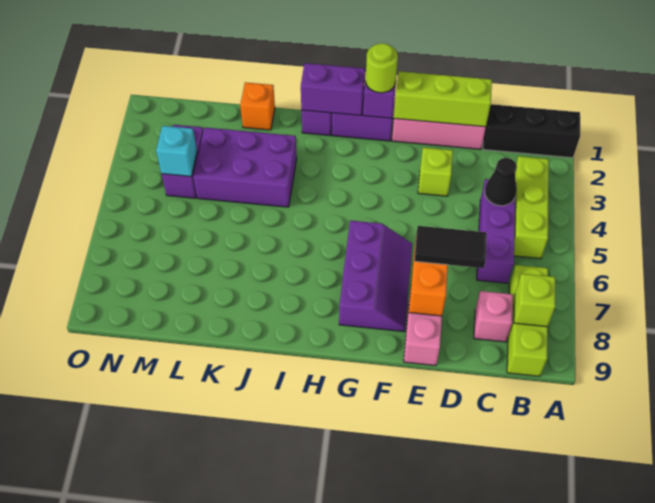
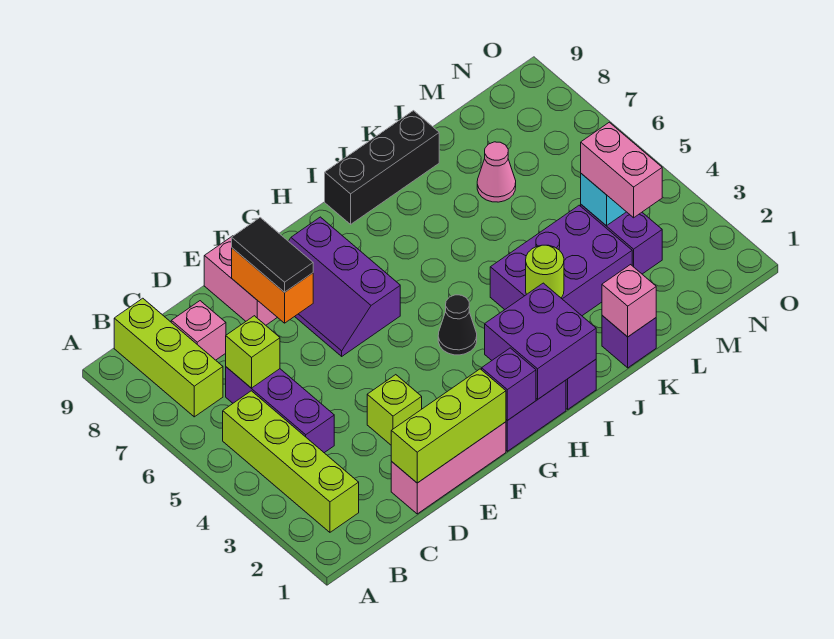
black 1x3 brick [483,104,580,158] -> black 1x3 brick moved to [325,111,439,224]
lime 1x3 brick [514,156,549,259] -> lime 1x4 brick [223,391,359,532]
lime 1x1 brick [514,274,555,327] -> lime 1x1 brick moved to [226,316,280,388]
black 1x1 cone [485,158,517,206] -> black 1x1 cone moved to [438,295,477,355]
black 1x2 tile [414,226,487,268] -> black 1x2 tile turned to [232,218,313,292]
lime 1x1 round brick [366,43,398,93] -> lime 1x1 round brick moved to [526,245,564,298]
purple 1x2 brick [301,63,365,116] -> purple 2x2 brick [485,283,596,399]
orange 1x1 brick [240,82,275,130] -> purple 1x1 brick [602,316,656,368]
none -> pink 1x1 brick [602,265,656,337]
none -> pink 1x1 cone [477,142,516,202]
none -> pink 1x2 brick [581,122,662,218]

